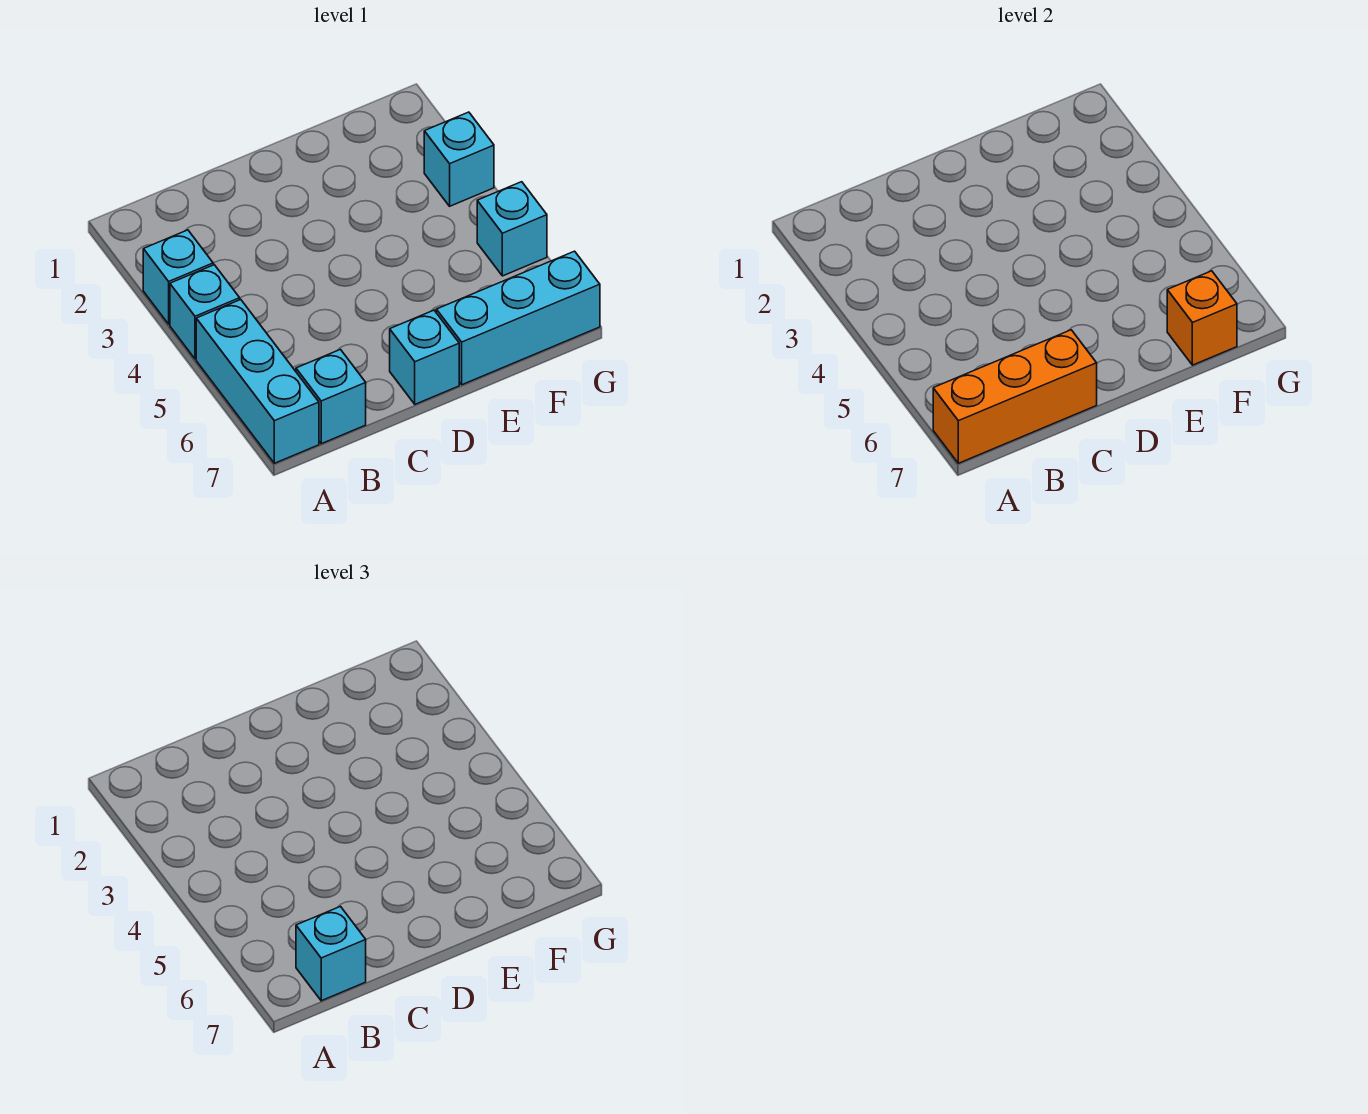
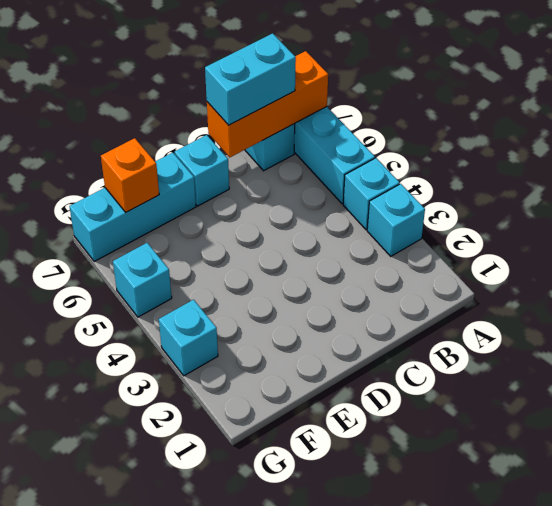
cyan 1x1 brick [296,907,366,1001] -> cyan 1x2 brick [205,33,296,125]

